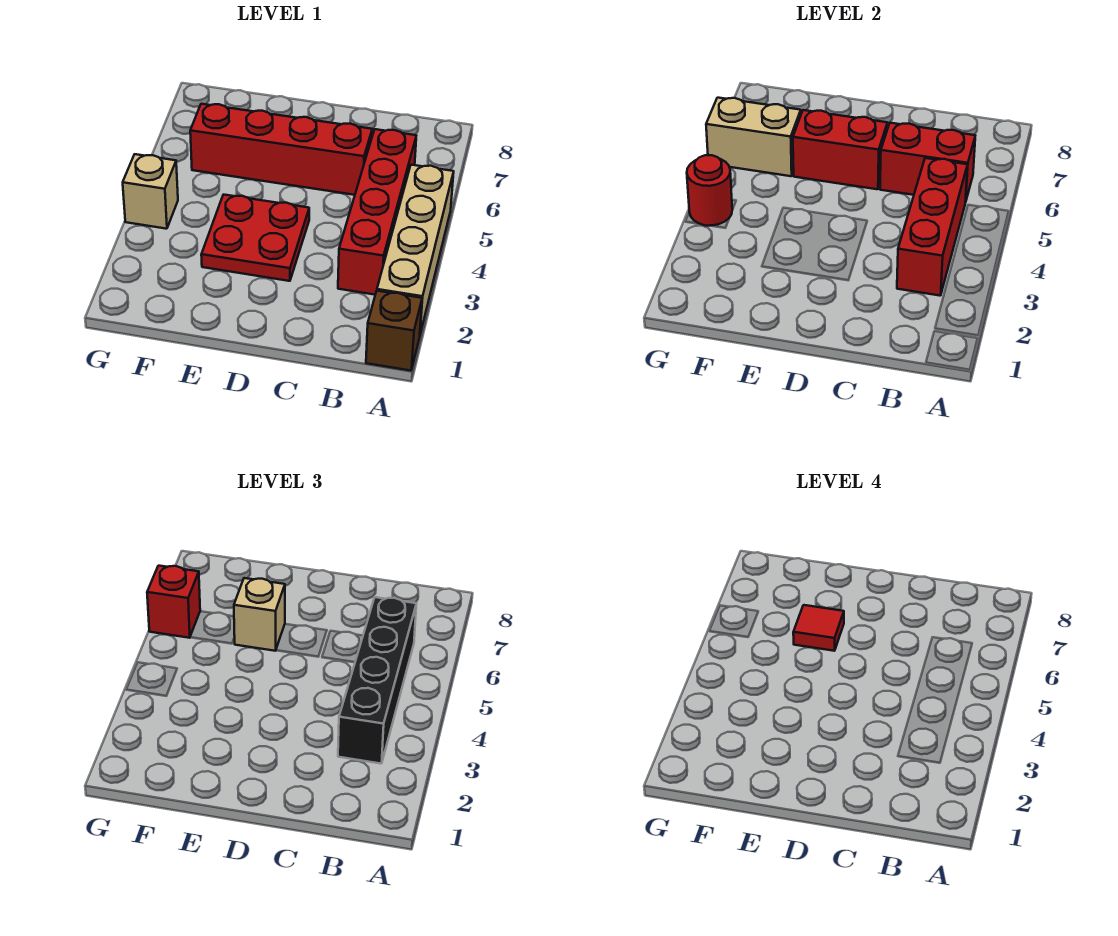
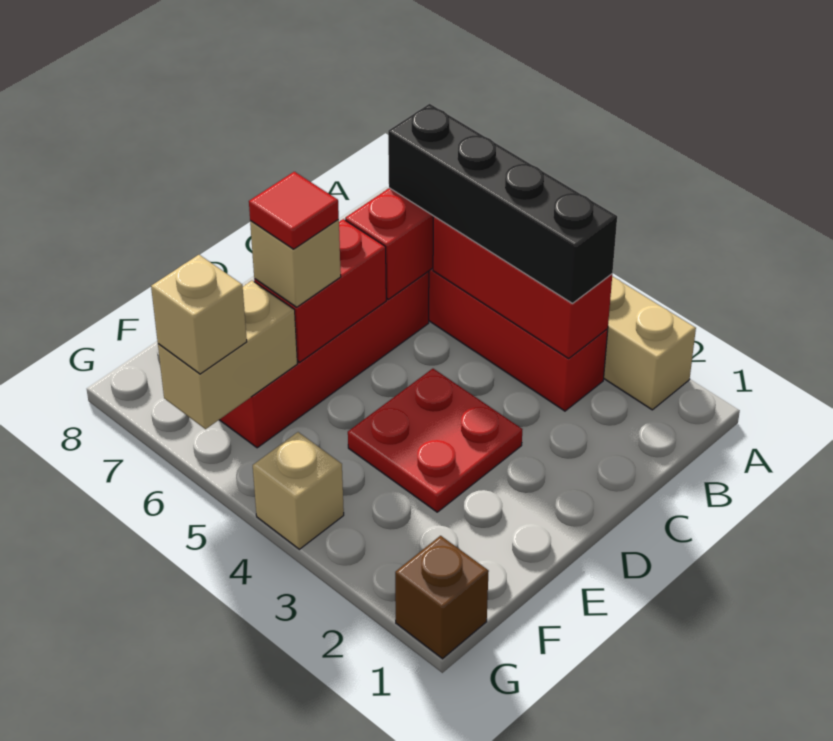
brown 1x1 brick [366,291,422,371] -> brown 1x1 brick moved to [395,536,489,659]
red 1x1 round brick [687,155,732,226] -> none
red 1x1 brick [147,566,200,638] -> tan 1x1 brick [151,255,247,374]

